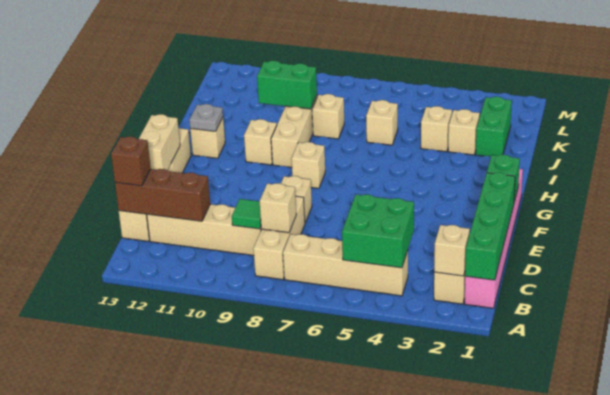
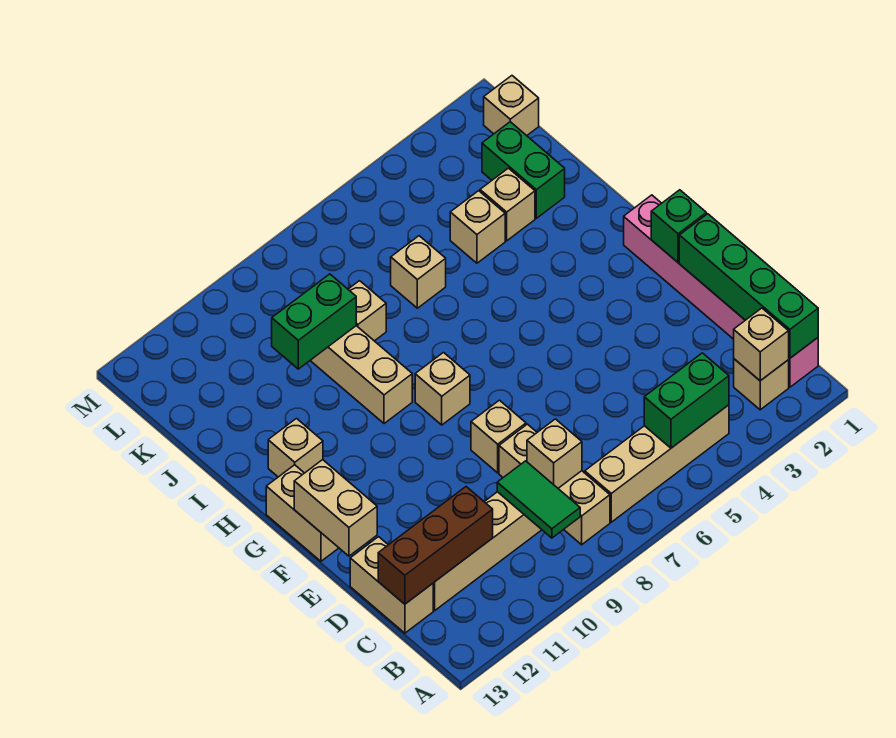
green 2x2 brick [342,194,414,268] -> green 1x2 brick [644,353,729,448]
green 1x1 tile [232,199,261,229] -> green 1x2 tile [497,461,580,538]
brown 1x1 brick [111,136,151,186] -> none
tan 1x1 brick [244,119,277,165] -> tan 1x1 brick moved to [484,76,539,136]
grey 1x1 plate [189,104,223,131] -> none

